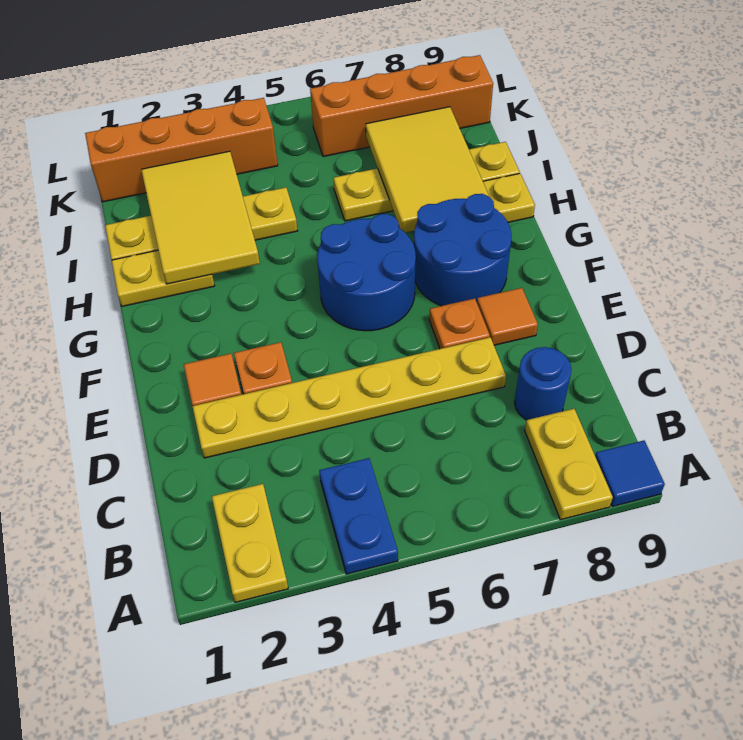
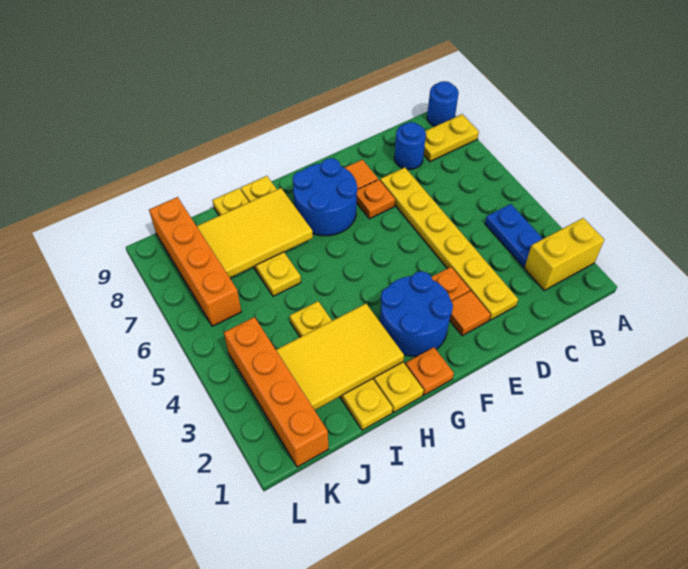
yellow 1x2 plate [212,484,288,602] -> yellow 1x2 brick [524,218,604,290]
blue 1x2 plate [319,458,398,574] -> blue 1x2 plate turned to [485,204,543,267]
blue 1x1 tile [595,441,665,507] -> blue 1x1 round brick [427,81,458,126]
blue 2x2 round brick [317,214,416,331] -> blue 2x2 round brick moved to [380,271,453,356]
none -> orange 1x1 plate [405,347,454,395]

